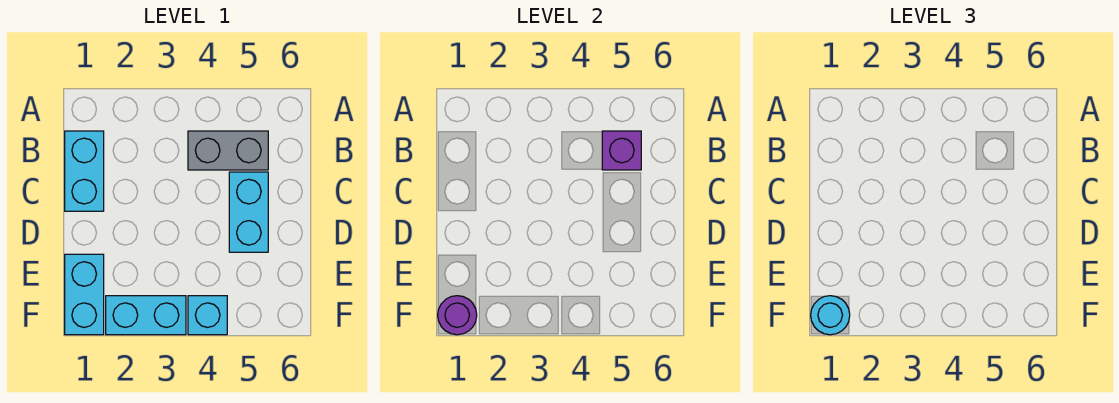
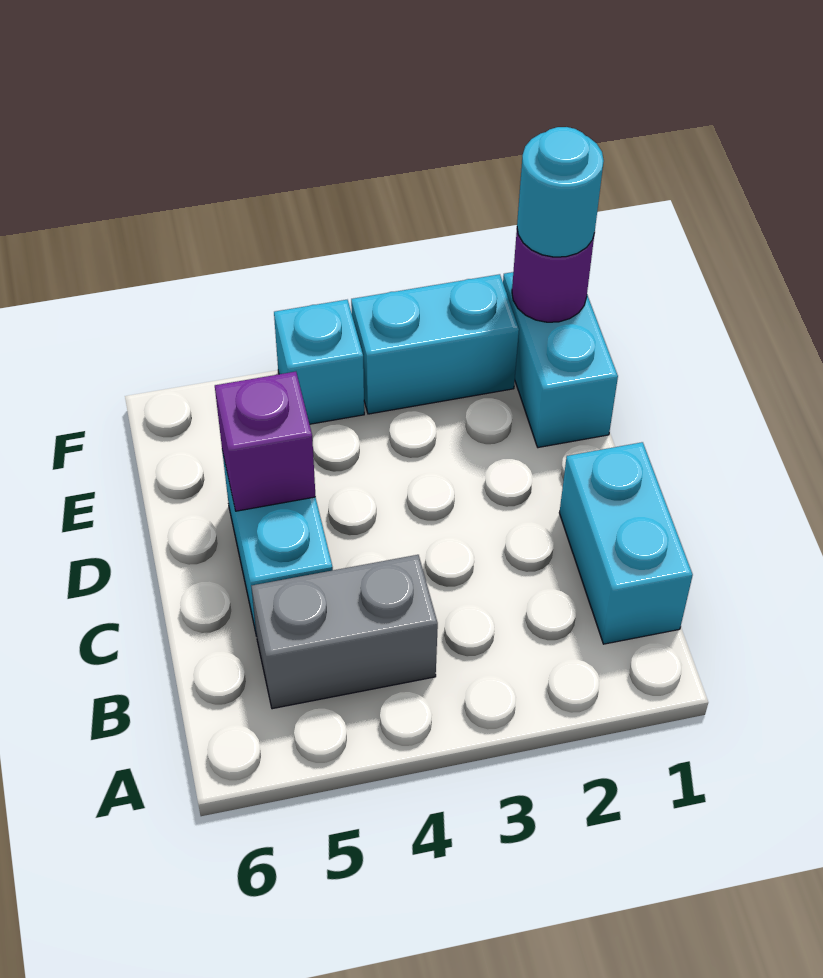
purple 1x1 brick [602,131,641,170] -> purple 1x1 brick moved to [215,372,316,511]

